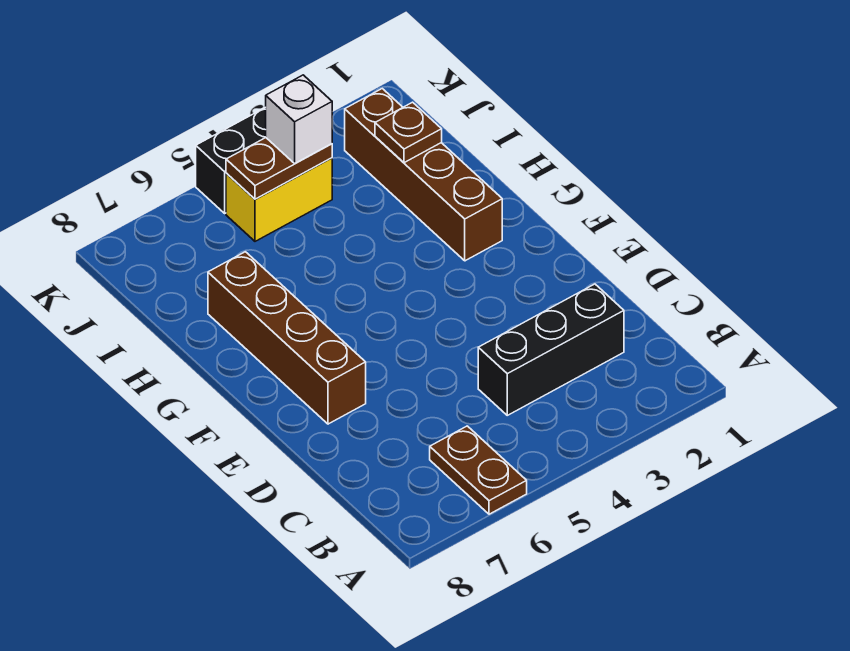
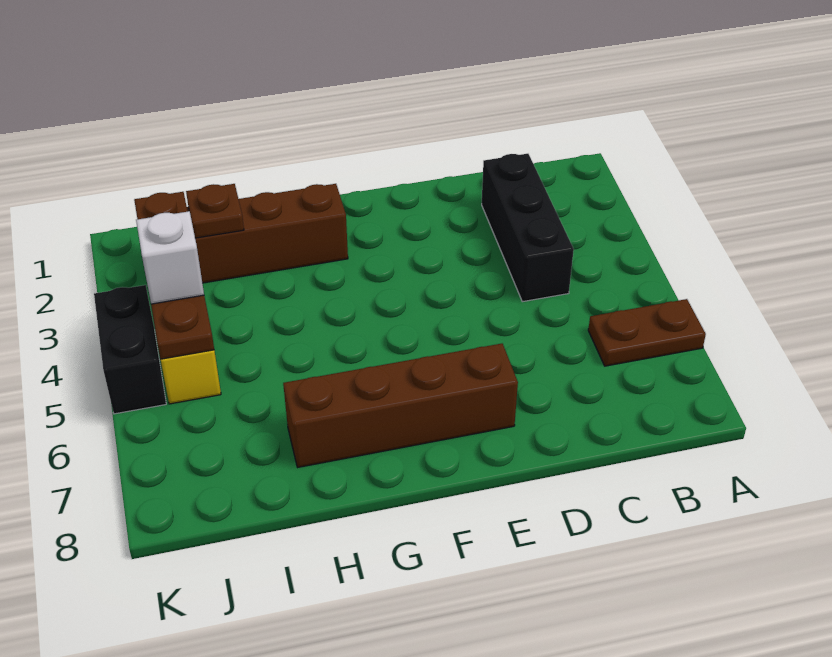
brown 1x2 plate [226,138,332,199] -> brown 1x4 plate [134,192,214,359]

